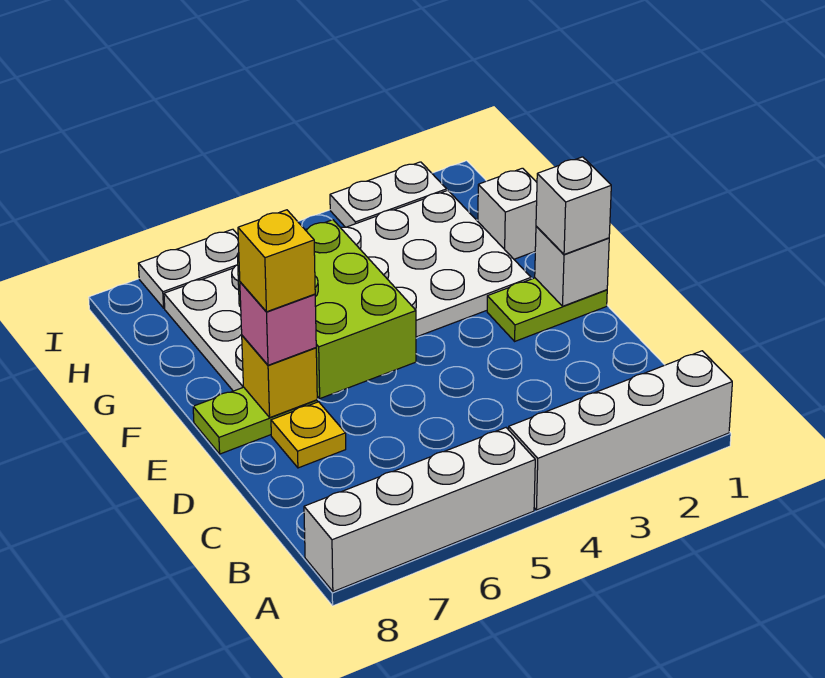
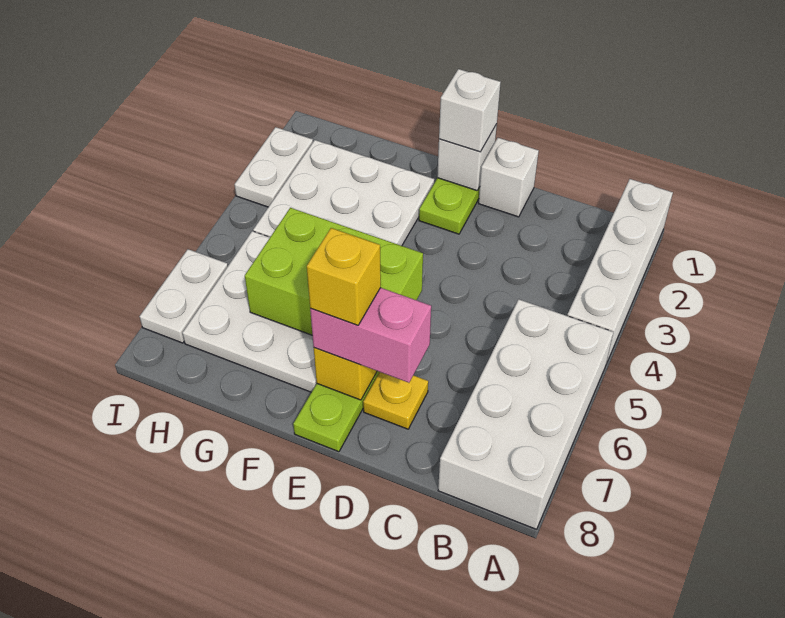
white 1x4 brick [304,428,535,592] -> white 2x4 brick [438,299,613,529]
pink 1x1 brick [240,282,316,365] -> pink 1x2 brick [310,288,431,383]
white 1x1 brick [478,168,537,259] -> white 1x1 brick moved to [478,138,539,217]

